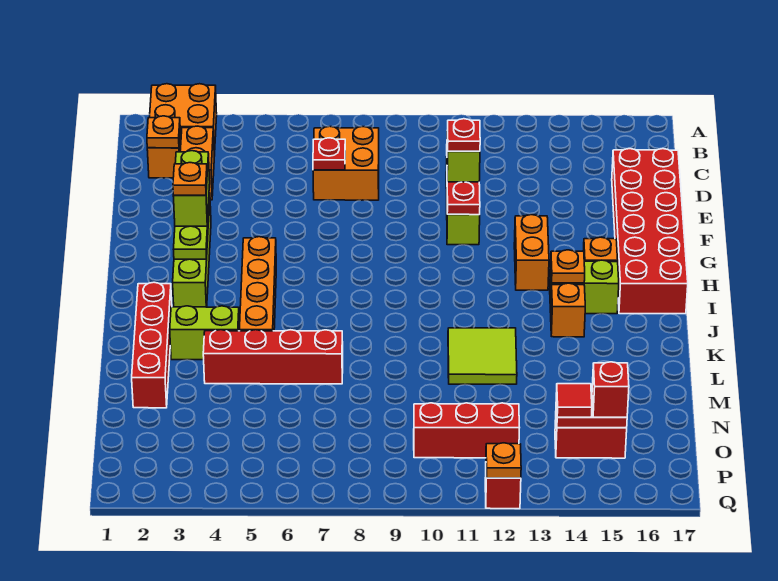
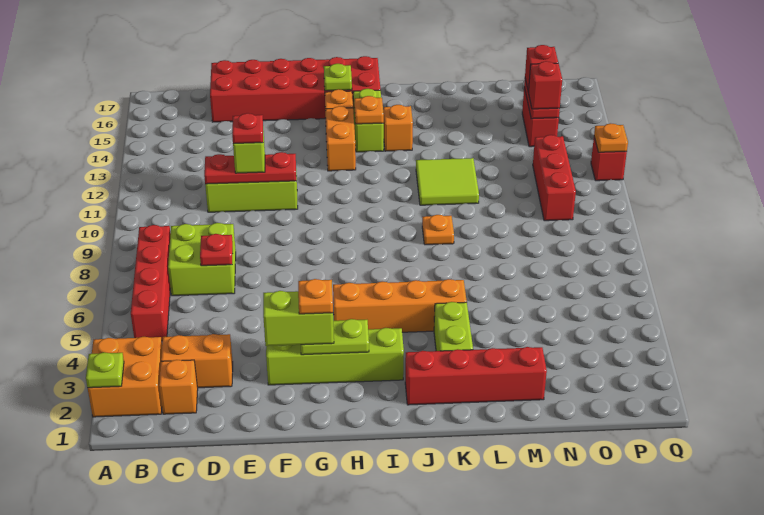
none -> lime 1x1 plate [86,352,124,388]
orange 1x1 plate [147,116,180,148] -> orange 1x1 plate moved to [422,215,454,245]
orange 2x2 brick [313,126,379,200] -> lime 2x2 brick [168,223,236,296]
orange 1x2 brick [514,215,549,290] -> orange 1x2 brick turned to [325,106,356,171]
none -> lime 1x1 plate [324,64,352,91]
red 1x4 brick [203,330,343,384] -> red 1x4 brick moved to [131,225,171,340]
red 1x1 tile [556,384,592,417] -> red 1x1 brick [528,61,562,109]

